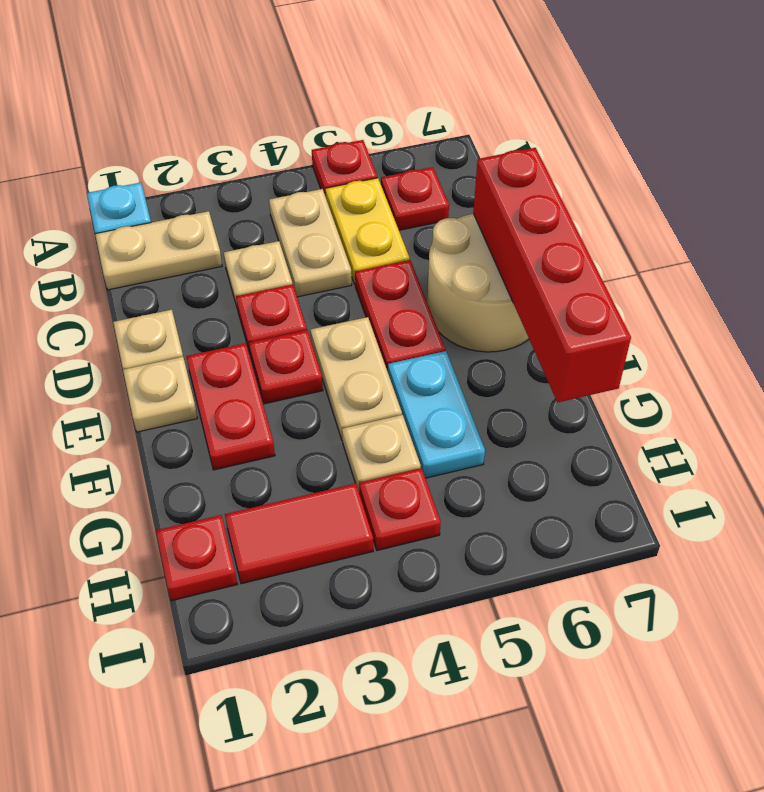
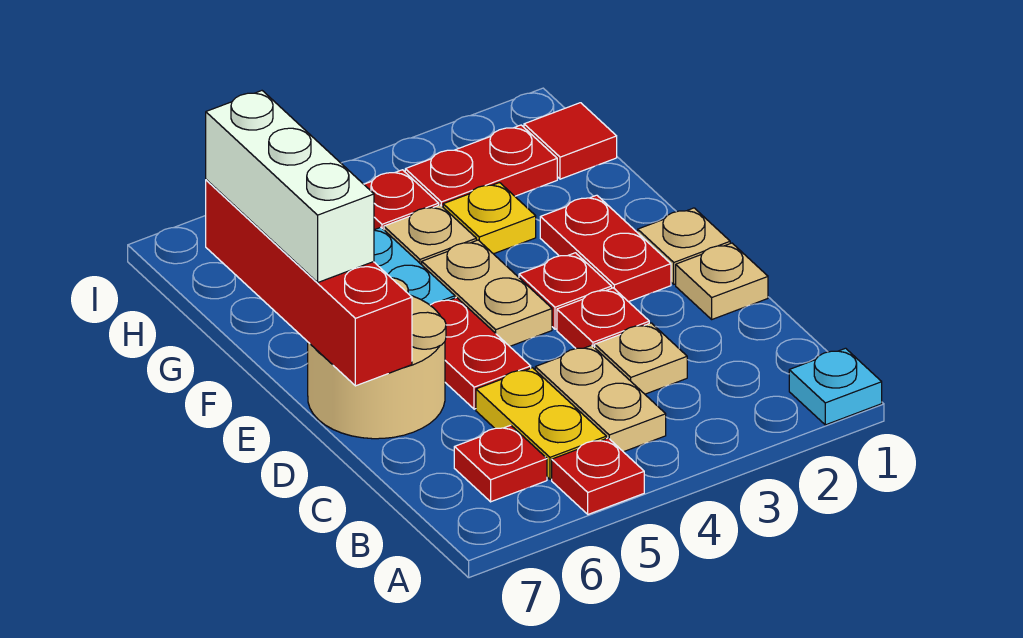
tan 1x2 plate [95,211,222,290] -> none
none -> white 1x3 brick [206,91,374,282]
none -> yellow 1x1 plate [443,183,536,254]
red 1x1 plate [156,515,237,601] -> red 1x1 tile [524,103,617,179]
red 1x2 tile [225,483,373,584] -> red 1x2 plate [405,125,557,207]

